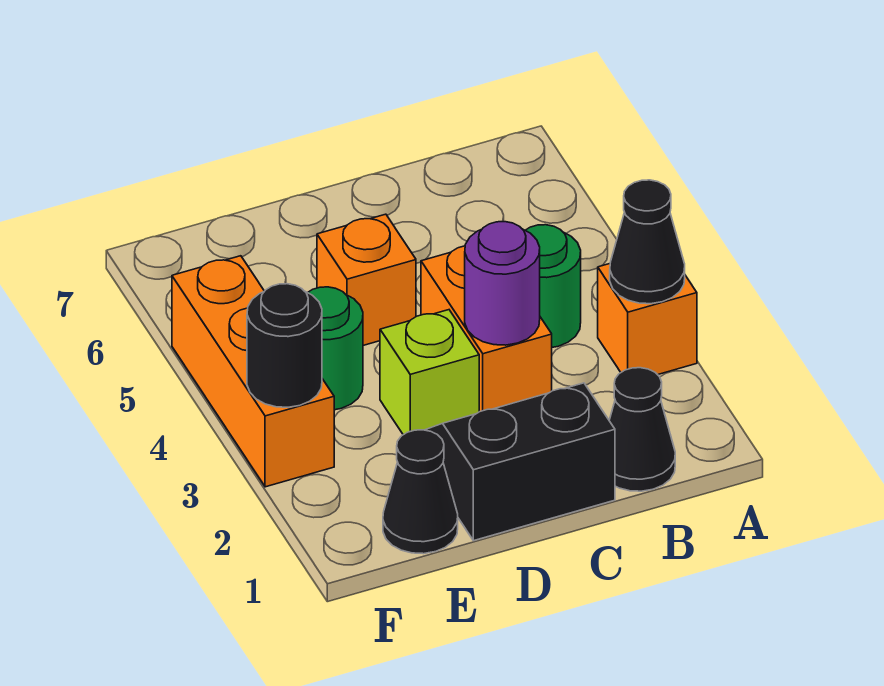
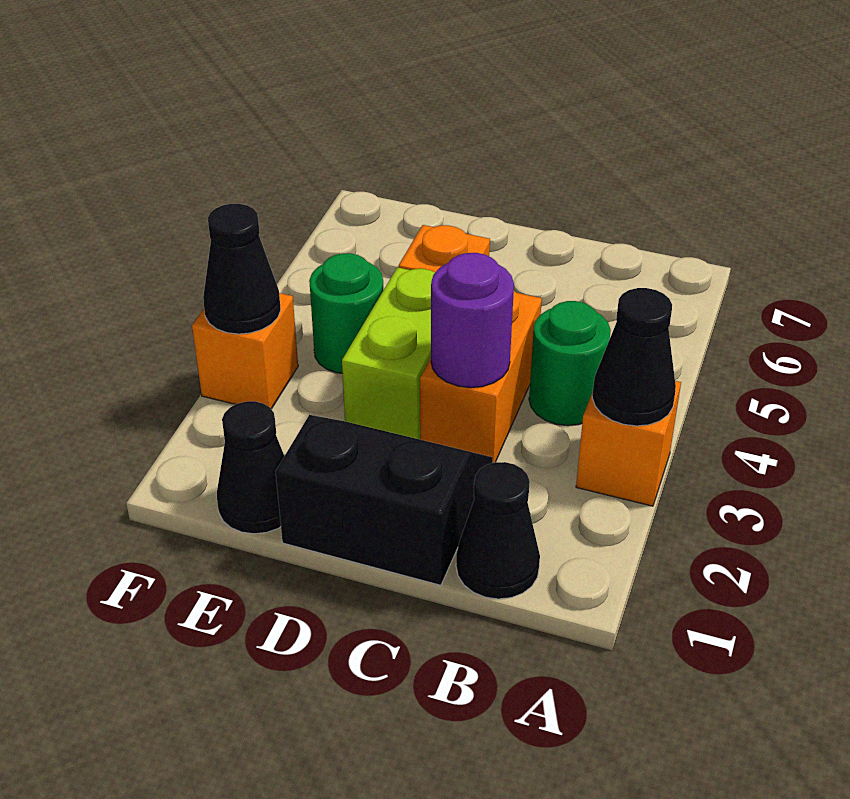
lime 1x1 brick [380,310,479,435] -> lime 1x2 brick [342,267,435,439]
orange 1x3 brick [172,256,334,487] -> orange 1x1 brick [192,293,298,409]
black 1x1 round brick [247,284,322,407] -> black 1x1 cone [203,204,281,334]

